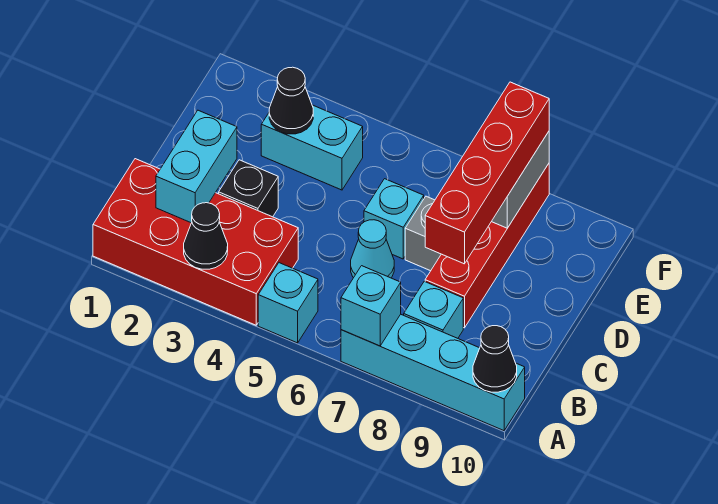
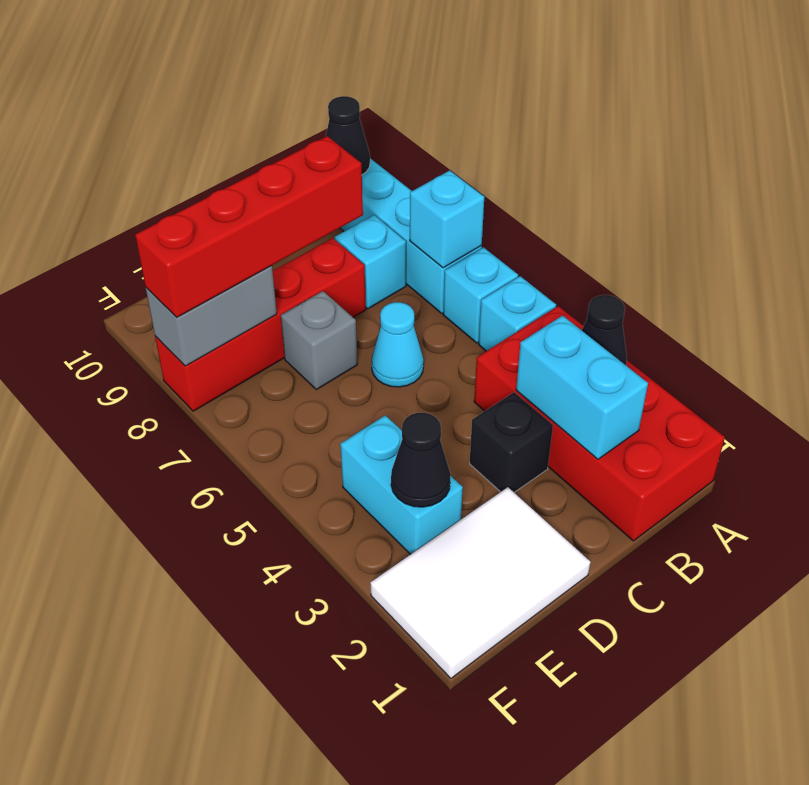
cyan 1x2 brick [156,110,237,223] -> cyan 1x2 brick turned to [516,316,648,459]
none -> white 2x3 tile [370,487,590,678]
cyan 1x1 brick [364,179,424,259] -> cyan 1x1 brick moved to [443,247,518,343]

